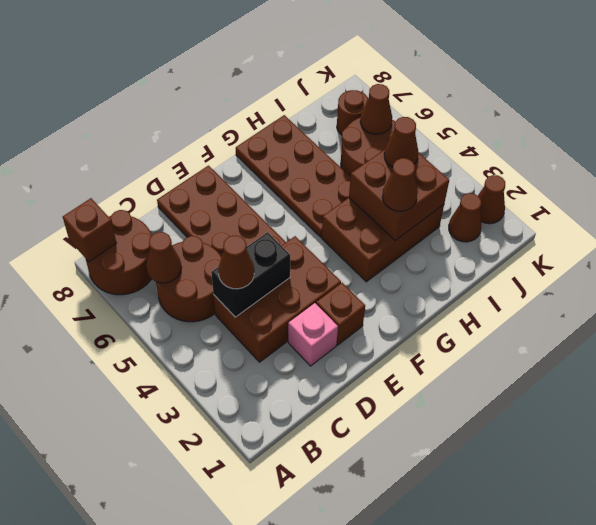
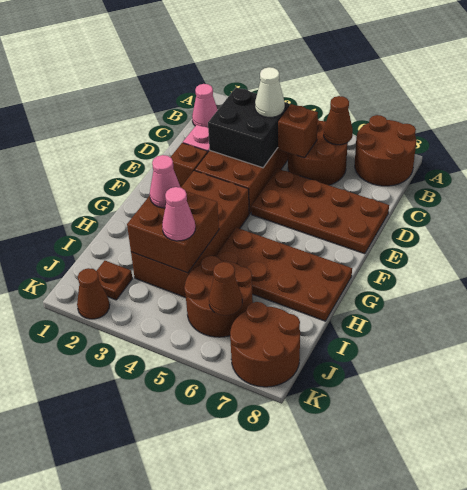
brown 1x1 brick [63,198,116,262] -> brown 1x1 brick moved to [278,104,318,158]
none -> pink 1x1 cone [192,84,217,128]
black 1x2 brick [211,232,290,317] -> black 2x2 brick [208,88,290,168]
brown 1x1 cone [218,236,254,289] -> white 1x1 cone [255,67,285,117]
brown 2x3 brick [322,198,444,282] -> brown 2x4 brick [131,171,249,298]
brown 1x1 cone [382,158,417,211] -> pink 1x1 cone [150,155,181,208]
brown 1x1 cone [384,117,418,167] -> pink 1x1 cone [162,187,195,241]
brown 1x1 cone [449,193,481,242] -> brown 1x1 plate [97,261,132,300]
brown 1x1 round brick [337,90,368,135] -> brown 2x2 round brick [230,302,300,387]

